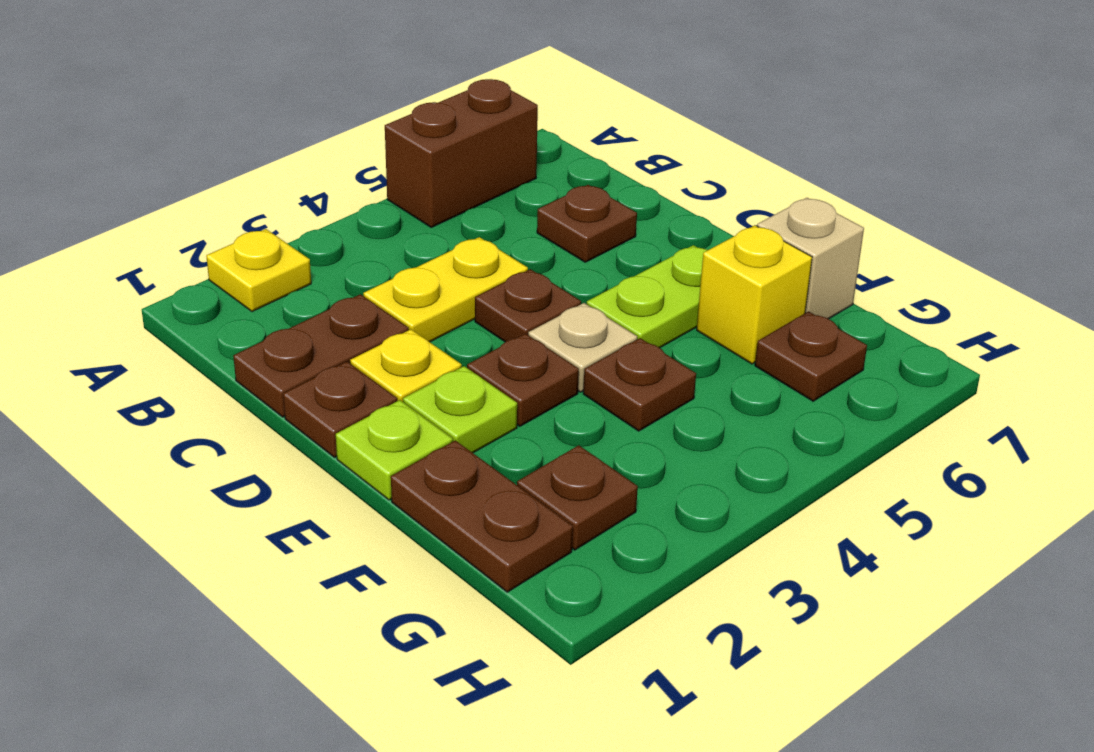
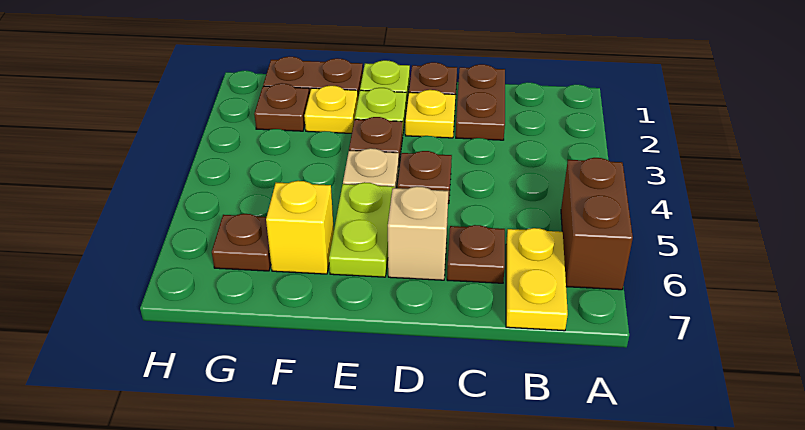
yellow 1x1 plate [206,229,311,312] -> yellow 1x1 plate moved to [304,86,358,133]
yellow 1x2 plate [363,237,528,342] -> yellow 1x2 plate moved to [506,228,568,331]
brown 1x1 plate [583,338,696,431] -> none
tan 1x1 brick [757,198,864,319] -> tan 1x1 brick moved to [388,186,448,280]

